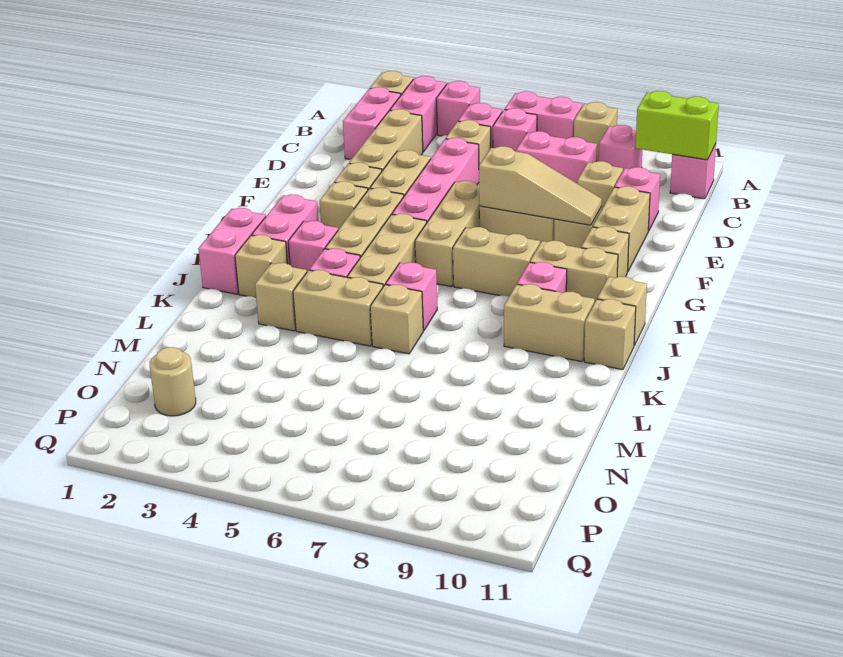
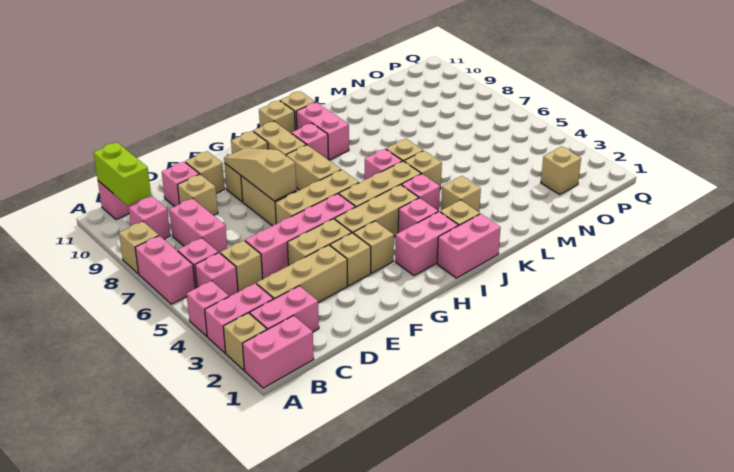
none -> pink 1x2 brick [243,316,314,388]
tan 1x2 brick [593,186,650,272] -> tan 1x1 brick [185,151,225,193]
tan 1x2 brick [504,284,595,362] -> pink 1x2 brick [296,102,349,160]
tan 1x2 brick [293,270,383,346] -> tan 1x1 brick [404,151,442,189]
tan 1x1 round brick [150,347,196,416] -> tan 1x1 brick [541,146,581,194]

